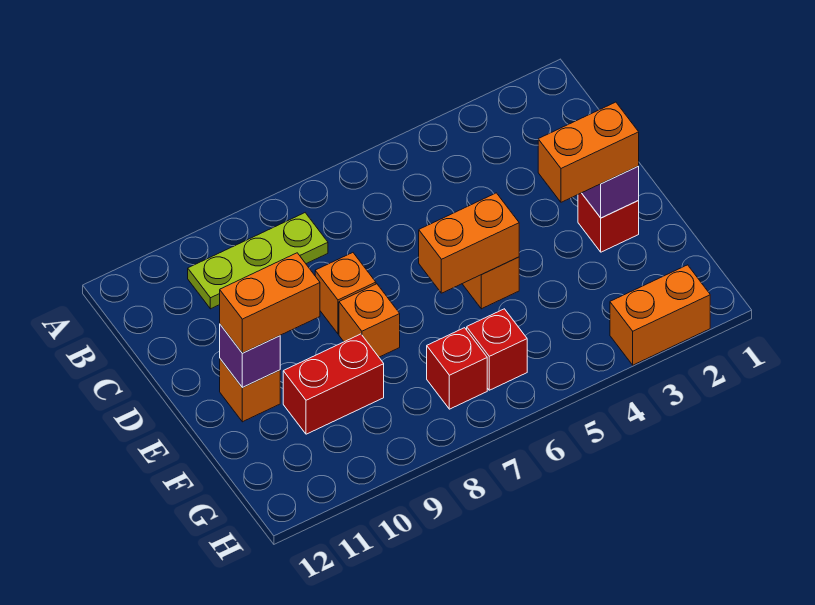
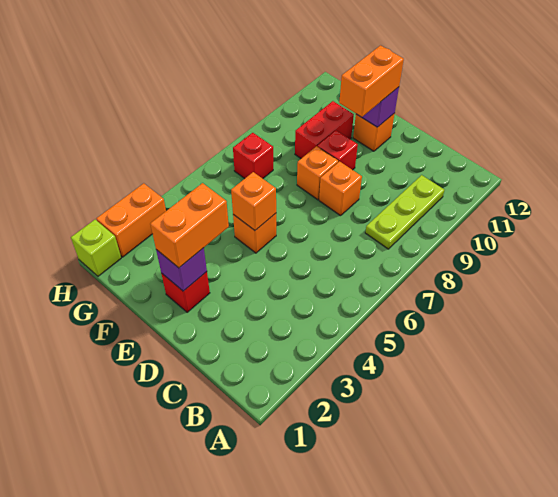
orange 1x2 brick [419,193,519,293] -> orange 1x1 brick [231,172,276,230]
red 1x1 brick [467,309,527,390] -> red 1x1 brick moved to [318,130,358,170]
none -> lime 1x1 brick [71,220,121,276]

